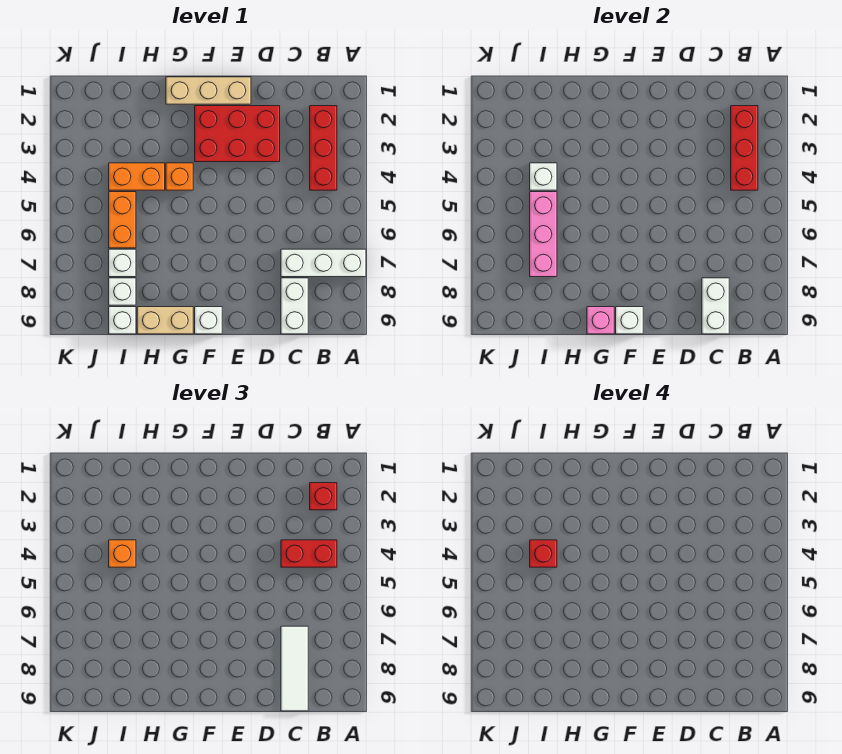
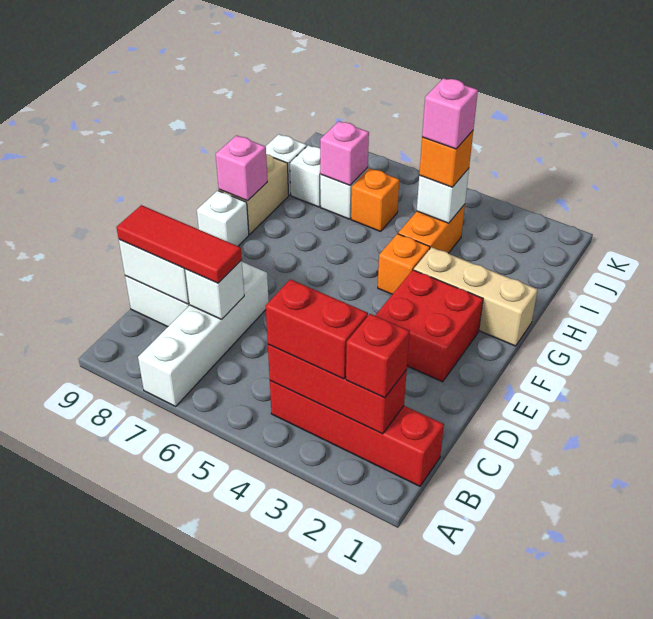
white 1x3 brick [281,249,366,277] -> white 1x4 brick [138,262,269,406]
red 1x3 brick [310,106,337,190] -> red 1x4 brick [270,381,444,486]
red 1x2 brick [281,540,337,567] -> red 1x2 brick turned to [266,279,368,379]
white 1x3 tile [281,626,308,711] -> red 1x3 tile [117,205,242,283]
red 2x3 brick [195,106,280,162] -> red 2x2 brick [375,270,483,382]
tan 1x3 brick [166,77,251,104] -> tan 1x3 brick turned to [414,247,538,346]
white 1x1 brick [616,307,643,334] -> white 1x1 brick moved to [185,260,244,319]
red 1x1 brick [530,540,557,567] -> pink 1x1 brick [422,78,478,149]
orange 1x2 brick [109,192,136,248] -> orange 1x1 brick [351,168,399,231]
pink 1x3 brick [530,192,557,277] -> pink 1x1 brick [320,121,369,185]

